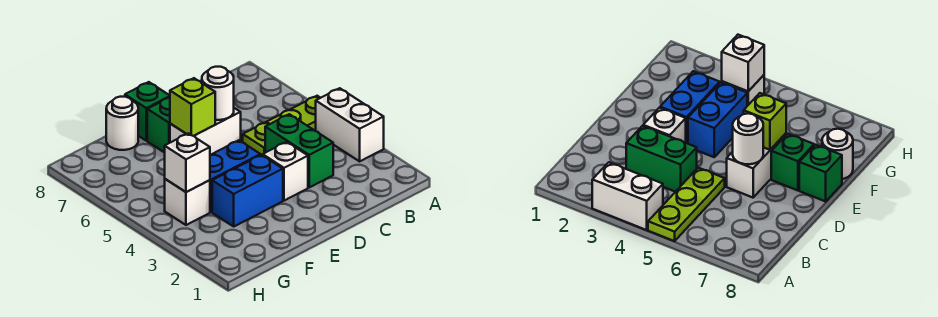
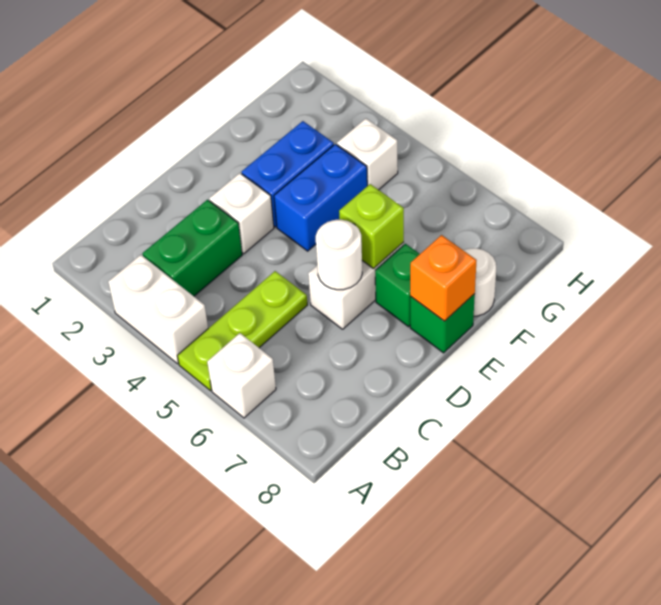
green 1x2 brick [265,114,333,187] -> green 1x2 brick turned to [143,200,242,296]
none -> orange 1x1 brick [410,235,477,321]
white 1x1 brick [165,133,210,192] -> white 1x1 brick moved to [207,333,276,418]

